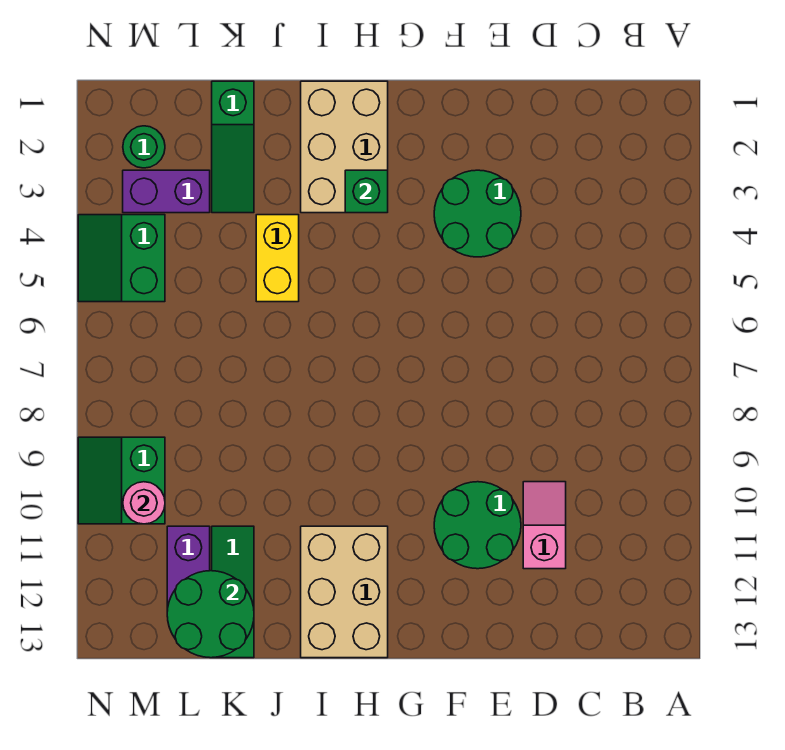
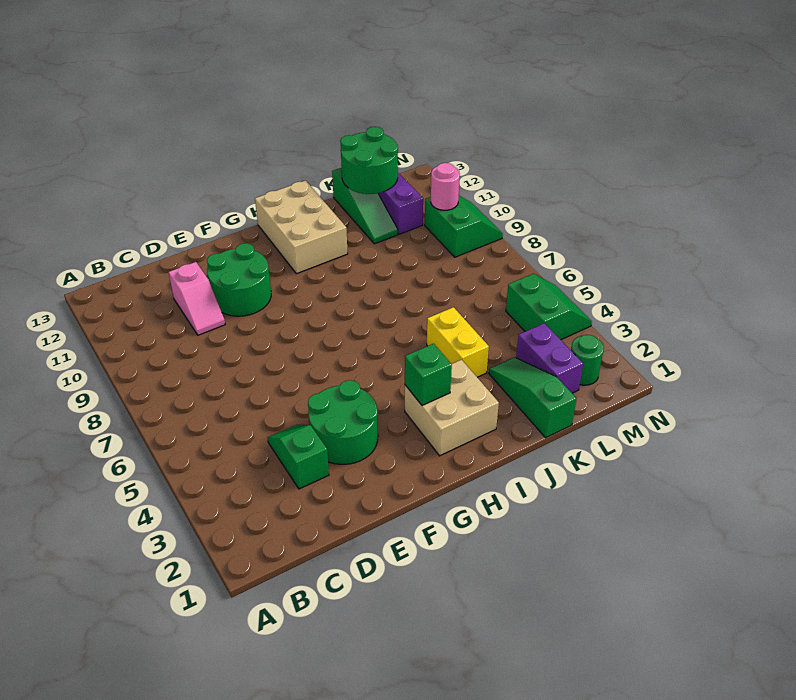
none -> green 1x2 slope [268,425,329,489]
tan 2x3 brick [301,81,388,213] -> tan 2x2 brick [405,360,499,456]
purple 1x2 brick [123,170,210,213] -> purple 1x2 brick turned to [516,323,583,393]

